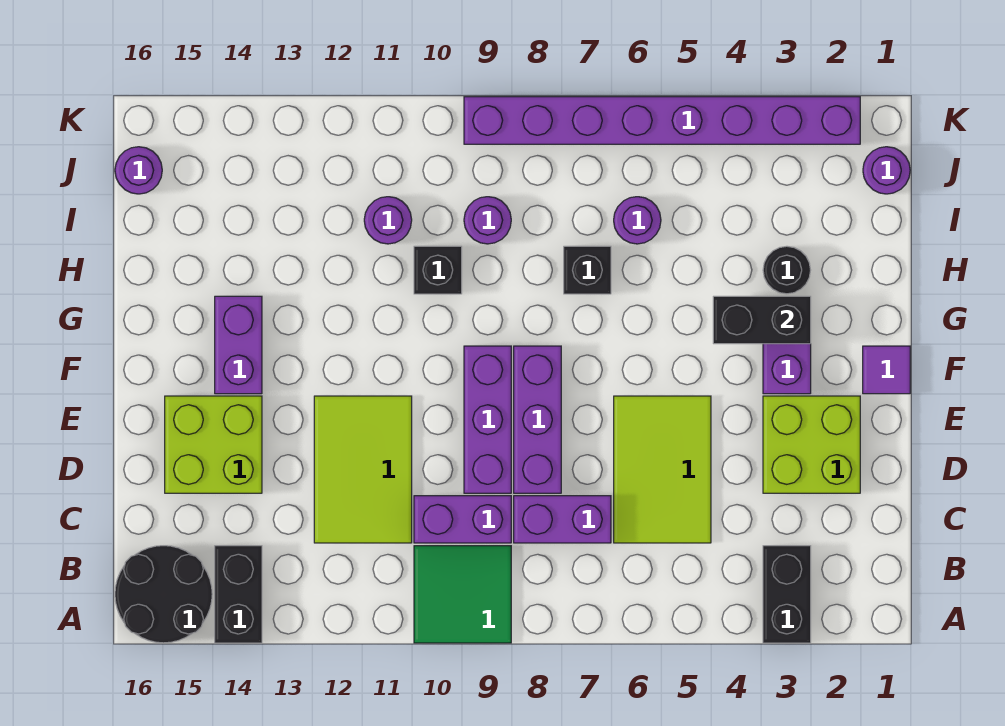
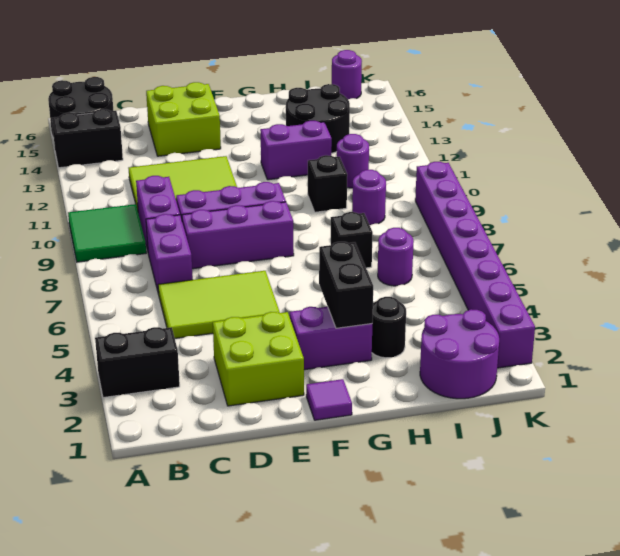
purple 1x2 brick [215,296,262,394] -> purple 1x2 brick moved to [260,121,332,180]
none -> black 2x2 round brick [286,84,350,153]
purple 1x1 round brick [863,147,910,194] -> purple 2x2 round brick [420,309,499,399]

